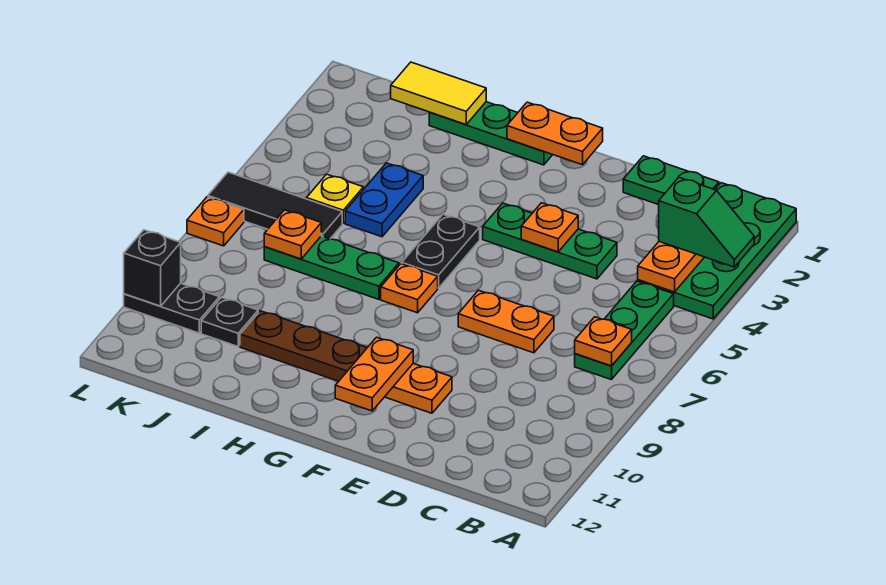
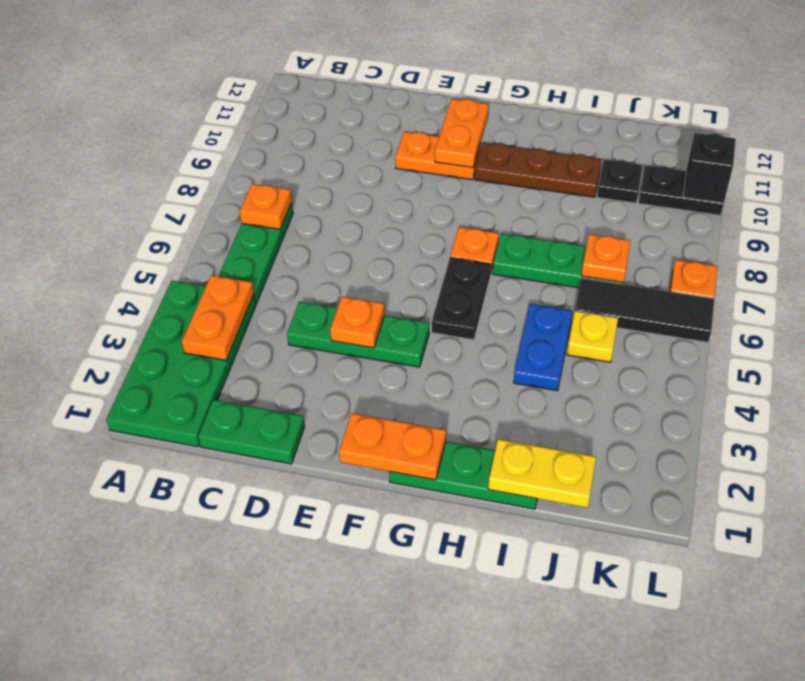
green 1x2 slope [659,178,754,267] -> none
orange 1x2 plate [458,290,554,353] -> none
yellow 1x2 tile [391,62,486,124] -> yellow 1x2 plate [488,439,596,508]

